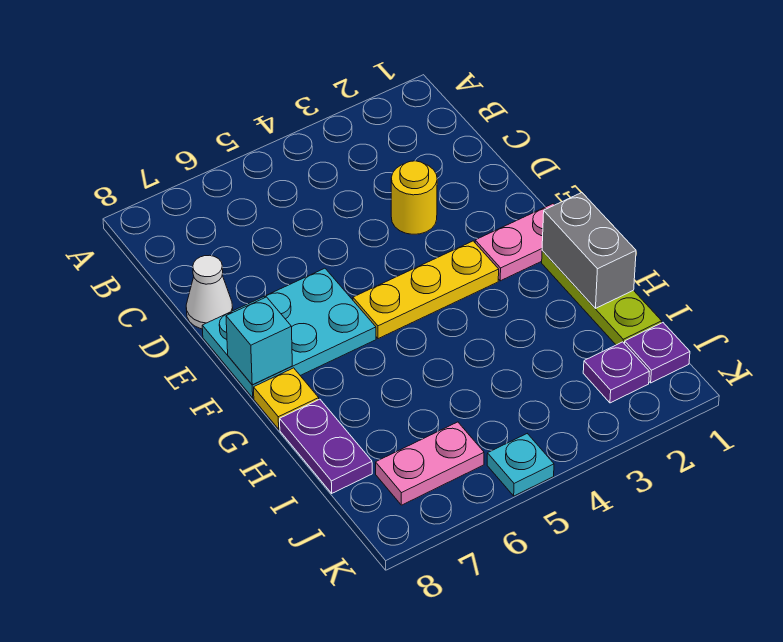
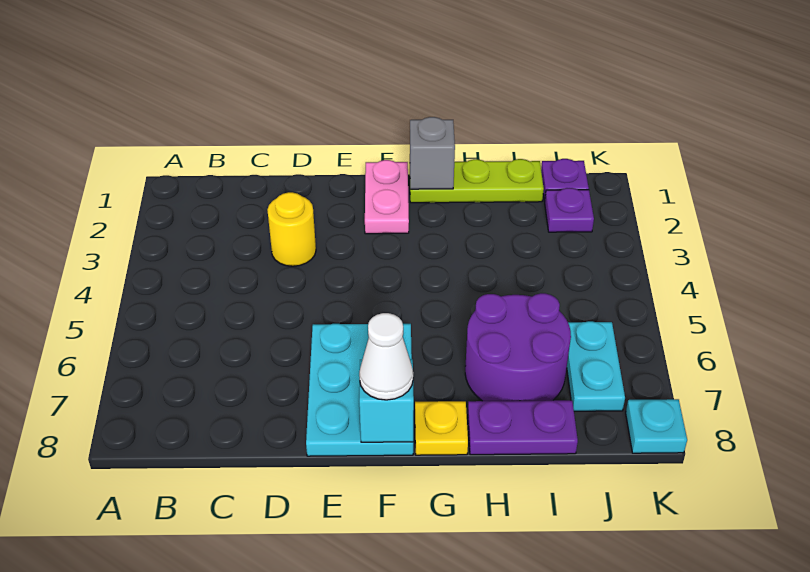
white 1x1 cone [186,255,233,329] -> white 1x1 cone moved to [359,313,413,400]
yellow 1x3 plate [353,241,499,339] -> none
grey 1x2 brick [542,193,636,308] -> grey 1x1 brick [410,117,455,189]
none -> purple 2x2 round brick [465,293,571,401]
pink 1x2 plate [376,422,484,505] -> cyan 1x2 plate [567,321,625,411]
cyan 1x1 plate [487,434,554,496] -> cyan 1x1 plate moved to [626,399,687,453]

